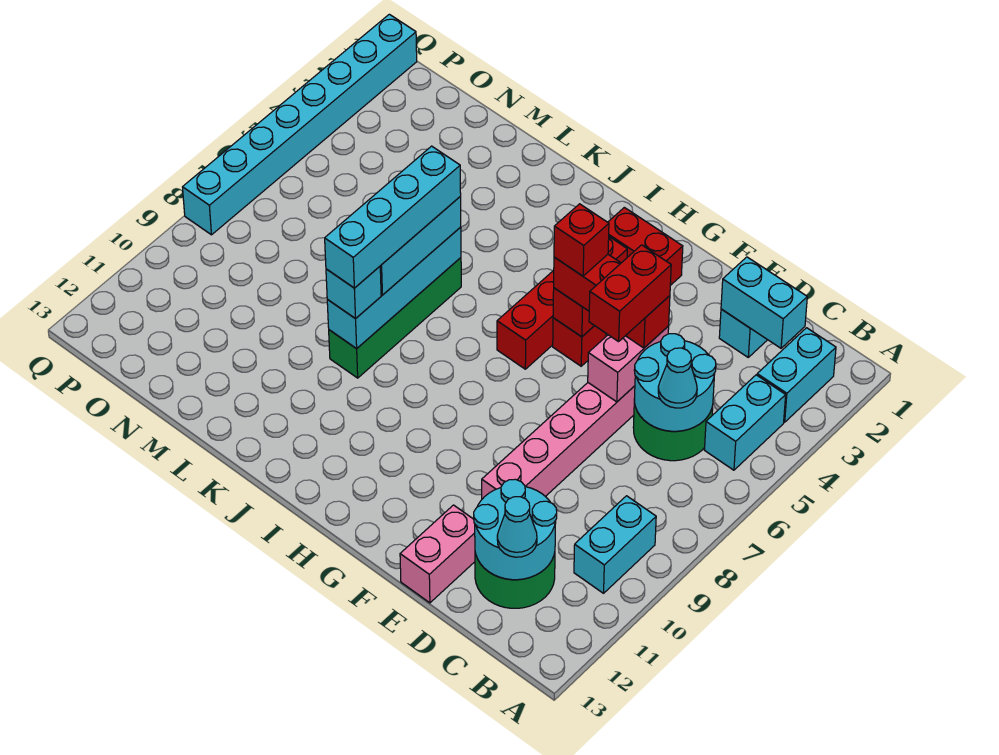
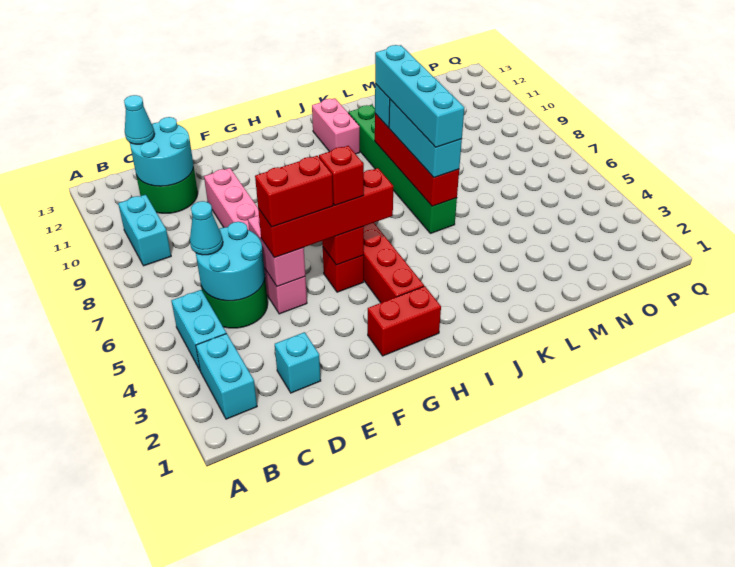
cyan 1x2 brick [721,257,807,348] -> none
red 1x3 brick [554,255,670,348] -> red 1x4 brick [258,168,393,258]
red 1x2 brick [589,245,671,342] -> red 1x2 brick turned to [255,156,333,227]
pink 1x2 brick [400,505,475,603] -> pink 1x2 brick moved to [312,98,360,154]
green 1x4 brick [329,258,461,378] -> green 1x6 brick [349,105,457,233]
cyan 1x4 brick [327,227,461,349] -> red 1x4 brick [375,114,459,206]
cyan 1x8 brick [183,14,417,235] -> none

